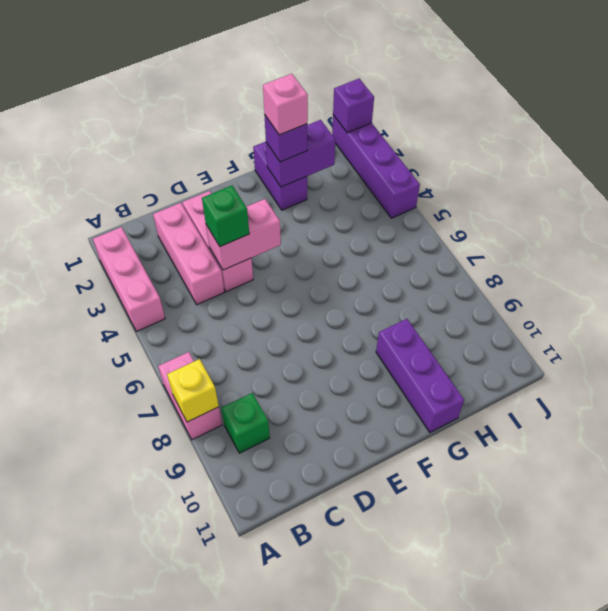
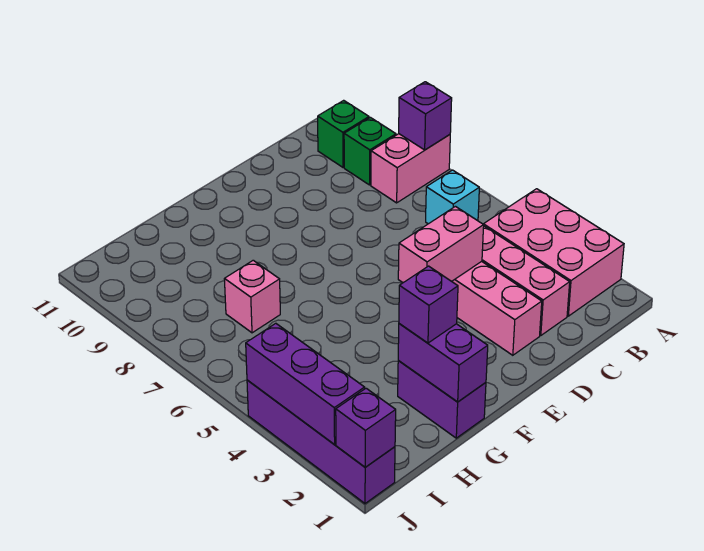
pink 1x3 brick [93,227,165,331] -> pink 2x3 brick [483,189,624,316]
pink 1x2 brick [158,352,222,440] -> pink 1x2 brick turned to [371,134,450,203]
yellow 1x1 brick [167,359,219,422] -> purple 1x1 brick [399,82,452,150]
none -> cyan 1x1 brick [426,170,479,224]
green 1x1 brick [202,186,249,247] -> green 1x1 brick moved to [318,100,369,167]
purple 1x2 brick [266,120,335,187] -> purple 1x2 brick turned to [398,324,488,402]
pink 1x1 brick [263,74,308,135] -> pink 1x1 brick moved to [224,260,280,333]
purple 1x3 brick [376,319,464,432] -> purple 1x3 brick moved to [246,323,365,444]

